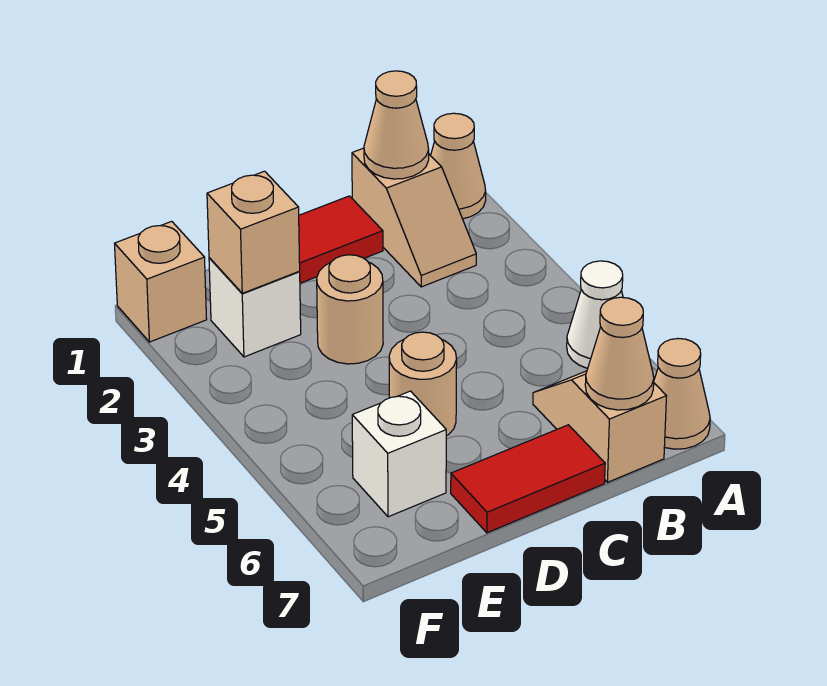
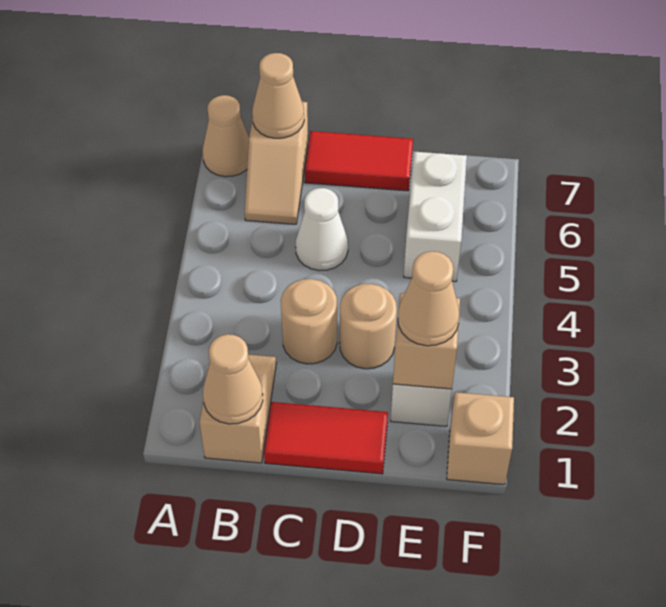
tan 1x1 cone [431,113,486,219] -> tan 1x1 cone moved to [398,251,460,346]
white 1x1 cone [567,261,623,369] -> white 1x1 cone moved to [296,188,348,271]
tan 1x1 round brick [389,332,457,436] -> tan 1x1 round brick moved to [281,279,337,364]
white 1x1 brick [352,391,446,517] -> white 1x2 brick [404,152,467,282]

